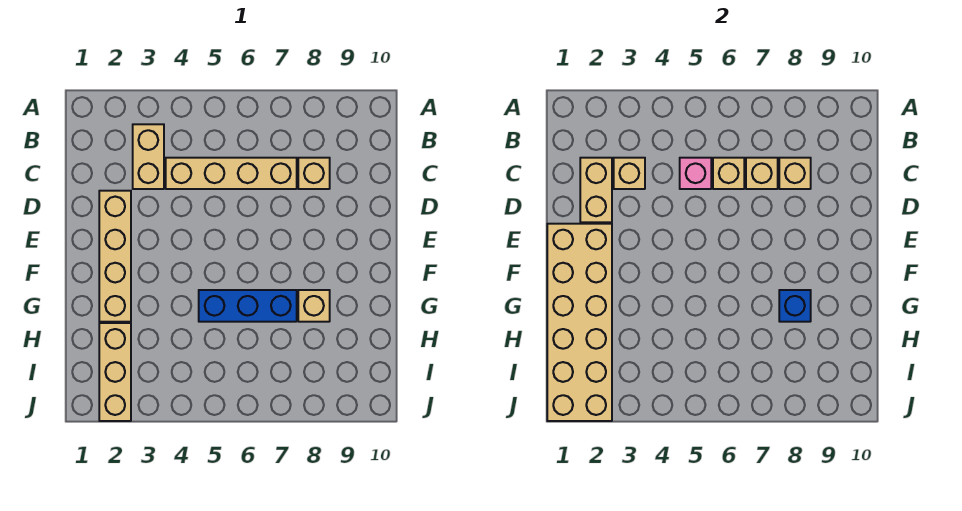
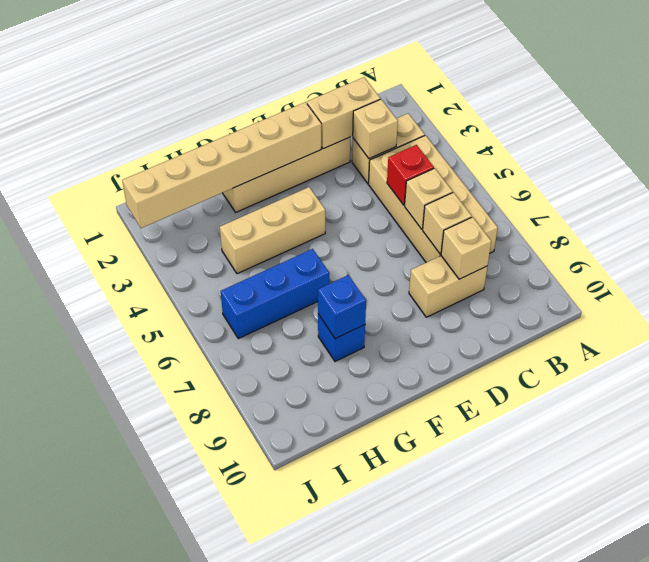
tan 1x4 brick [166,158,297,189] -> tan 2x4 brick [369,135,498,262]
pink 1x1 brick [680,158,711,189] -> red 1x1 brick [387,145,434,205]
tan 1x1 brick [298,158,330,189] -> tan 1x2 brick [409,256,487,317]
tan 2x6 brick [547,224,612,421] -> tan 1x6 brick [122,102,321,228]
blue 1x3 brick [199,290,297,322] -> blue 1x3 brick turned to [221,249,329,339]
tan 1x1 brick [298,290,330,322] -> blue 1x1 brick [318,314,365,361]
tan 1x3 brick [99,323,131,421] -> tan 1x3 brick moved to [220,187,325,274]

